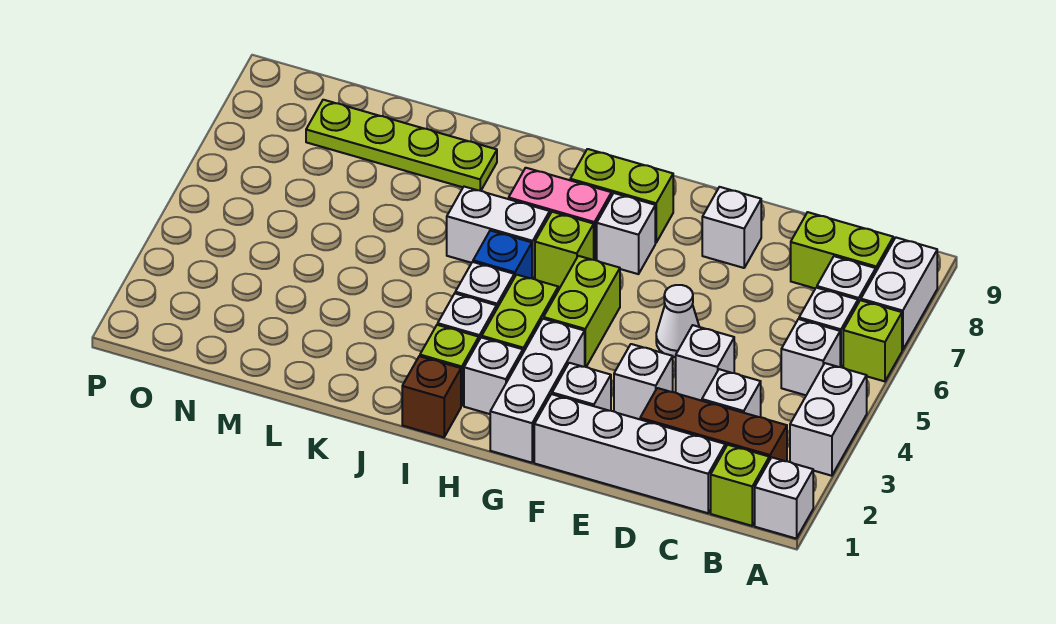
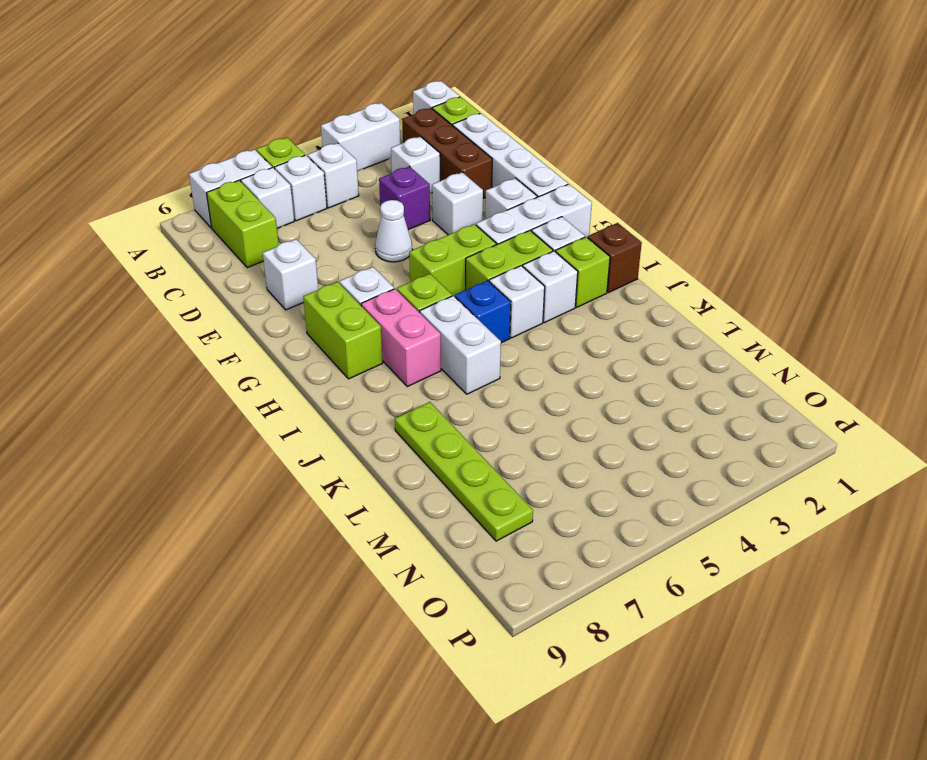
white 1x1 brick [676,325,734,401] -> purple 1x1 brick [379,167,430,230]

